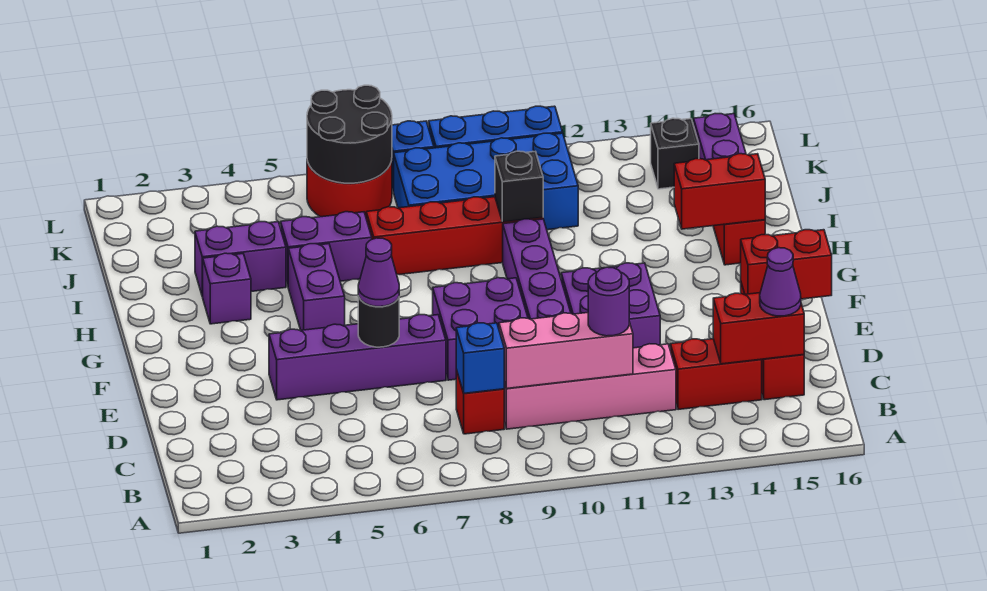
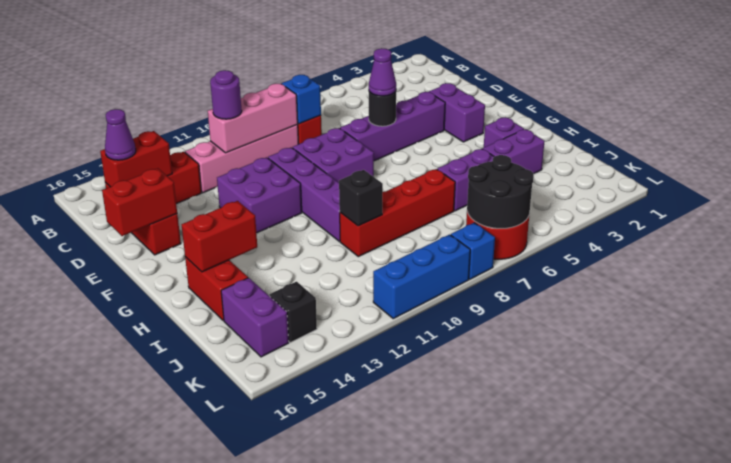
purple 1x2 brick [288,244,345,330] -> purple 1x2 brick moved to [429,83,485,142]
blue 2x4 brick [394,133,578,230] -> none

